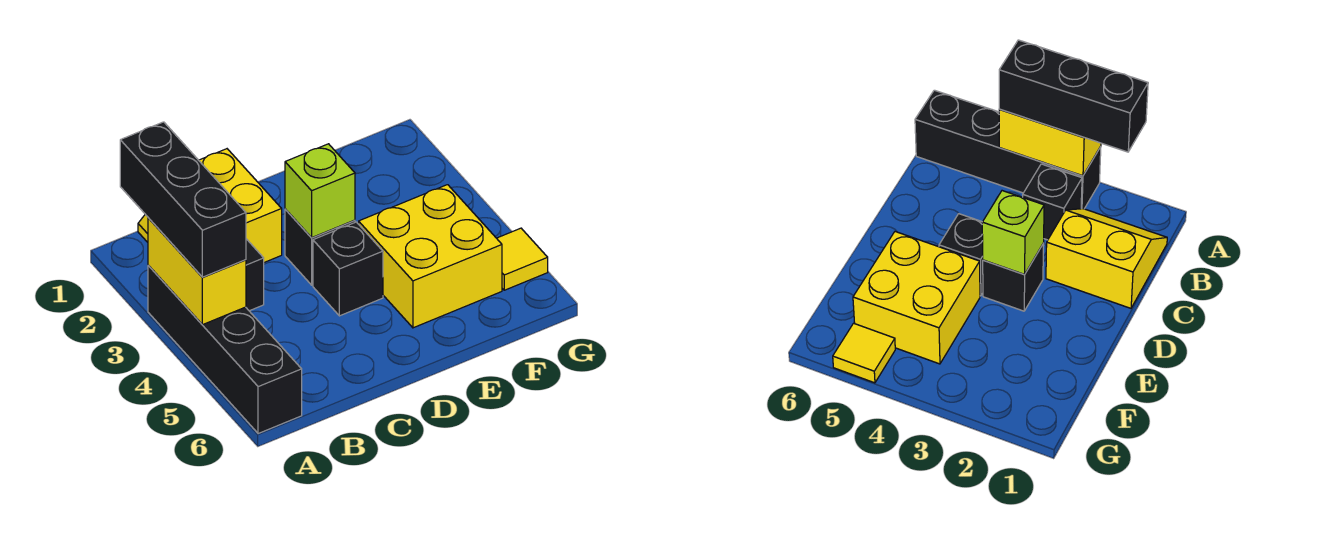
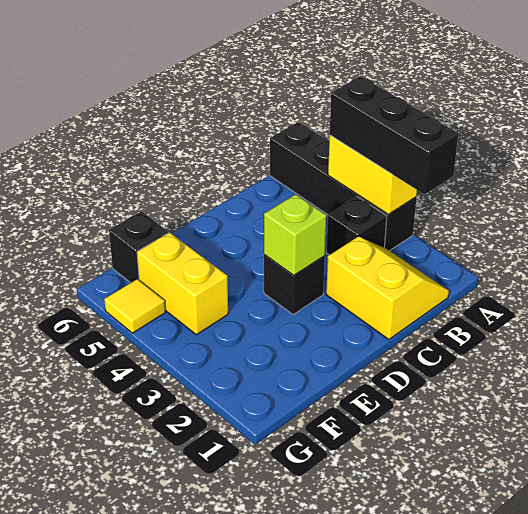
black 1x1 brick [313,222,383,316] -> black 1x1 brick moved to [109,212,168,283]
yellow 2x2 brick [359,185,502,328] -> yellow 1x2 brick [137,232,228,335]

